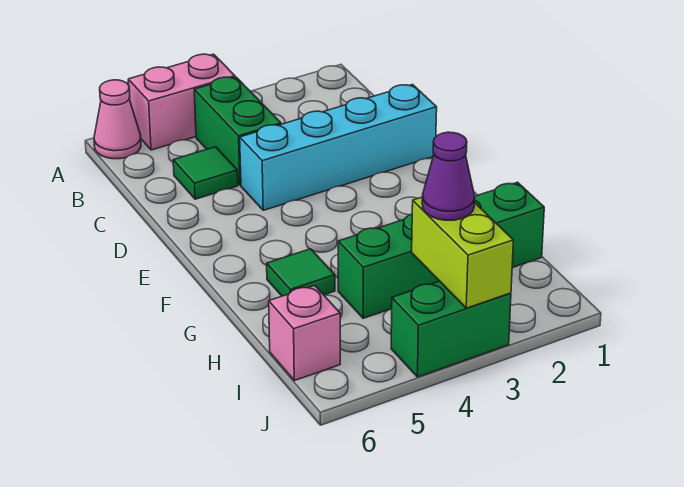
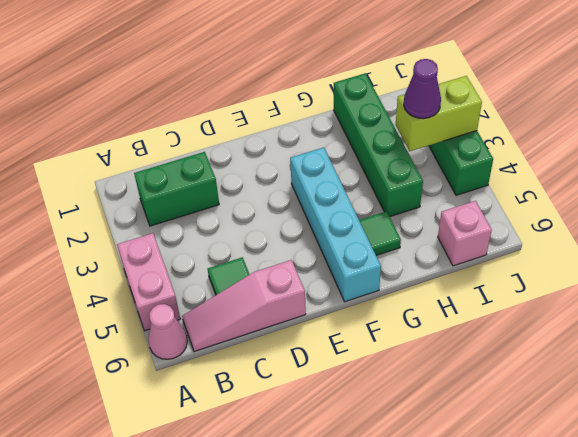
green 1x2 brick [194,77,281,185] -> green 1x2 brick moved to [134,152,219,226]
none -> pink 1x3 slope [182,260,306,352]
cyan 1x4 brick [240,85,437,210] -> cyan 1x4 brick moved to [290,147,381,302]

